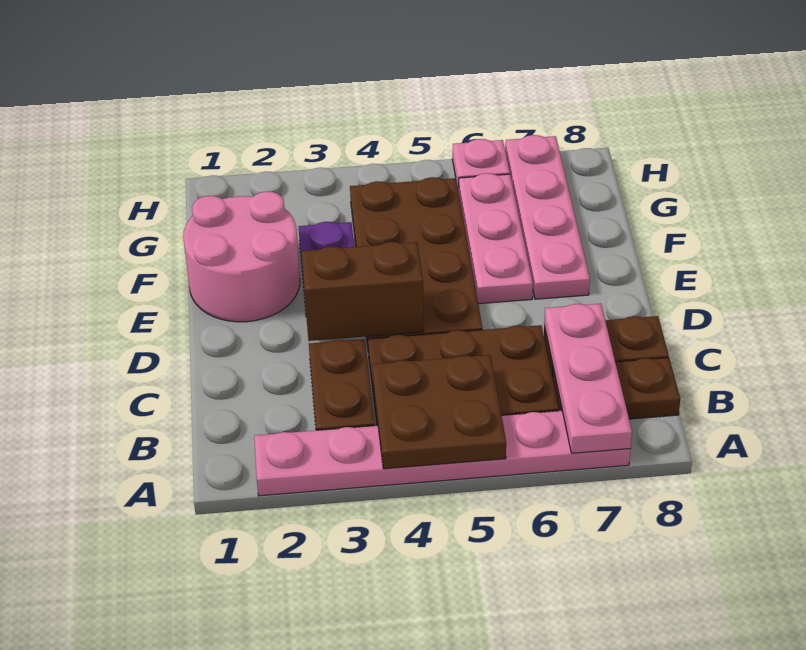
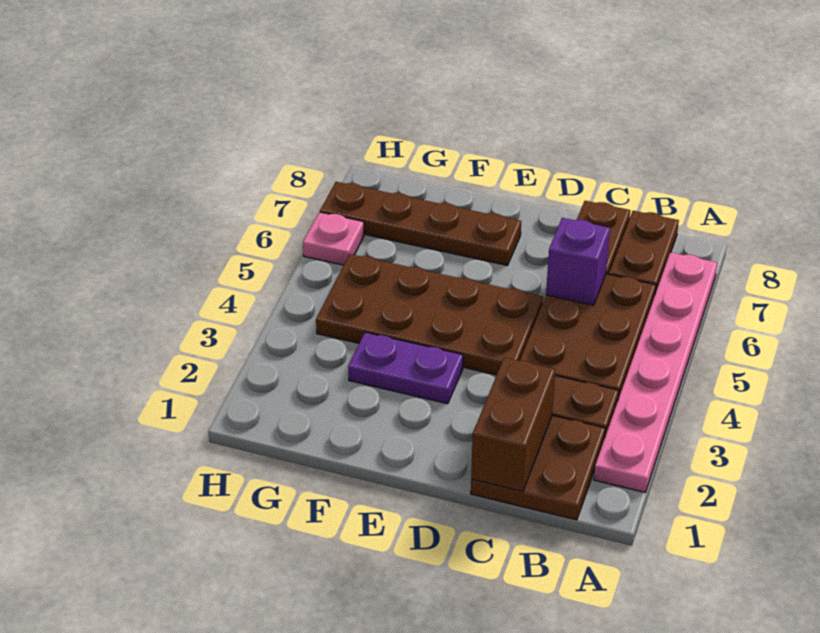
brown 2x2 plate [372,355,506,469] -> brown 2x2 plate moved to [471,416,605,520]
pink 1x3 plate [544,304,632,453] -> none
none -> purple 1x1 brick [546,218,610,305]
brown 1x2 brick [302,242,424,341] -> brown 1x2 brick moved to [471,357,555,492]
pink 2x2 round brick [183,192,300,322] -> none
pink 1x3 plate [459,173,533,304] -> none
pink 1x4 plate [505,135,590,299] -> brown 1x4 plate [320,182,521,265]

